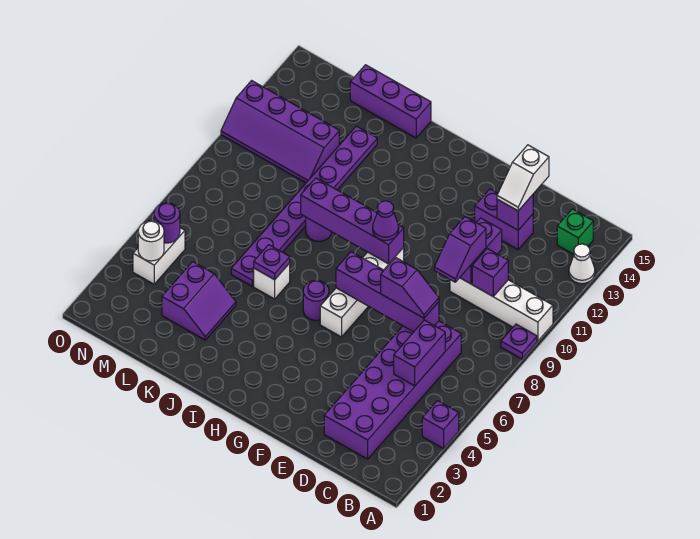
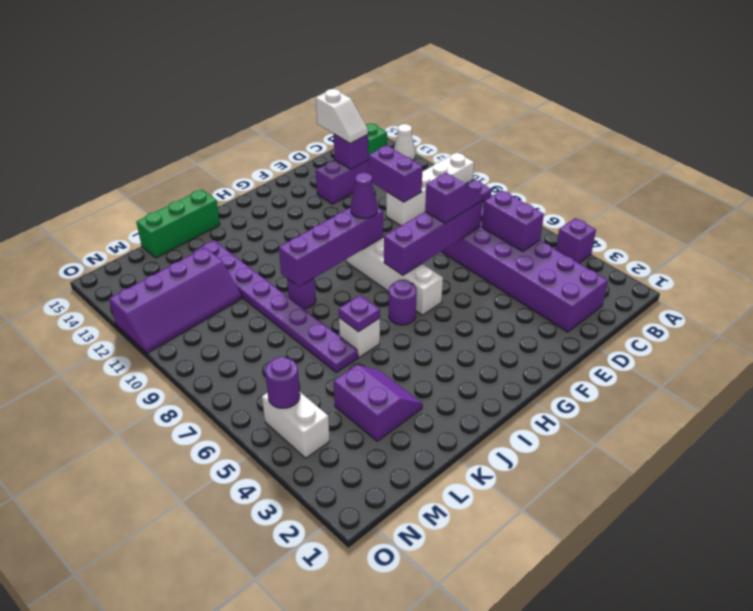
purple 1x1 brick [472,249,508,297] -> none
purple 1x2 slope [434,217,486,282] -> none
purple 1x3 brick [350,65,431,138] -> green 1x3 brick [136,189,220,258]
white 1x1 round brick [138,221,164,261] -> none

